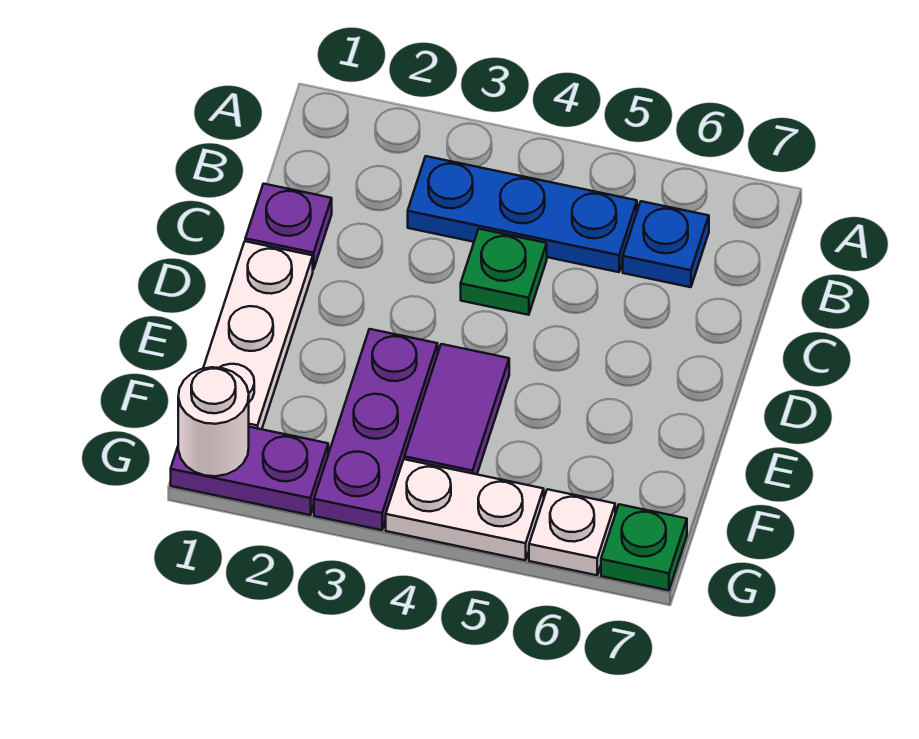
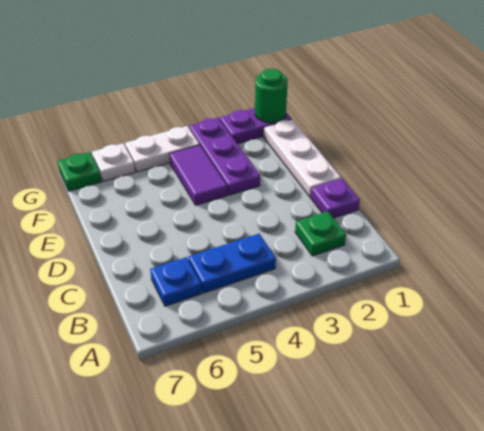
blue 1x3 plate [408,156,637,272] -> blue 1x2 plate [188,234,276,293]
green 1x1 plate [461,229,547,315] -> green 1x1 plate moved to [295,211,346,256]
white 1x1 round brick [178,367,249,476] -> green 1x1 round brick [255,69,288,123]

